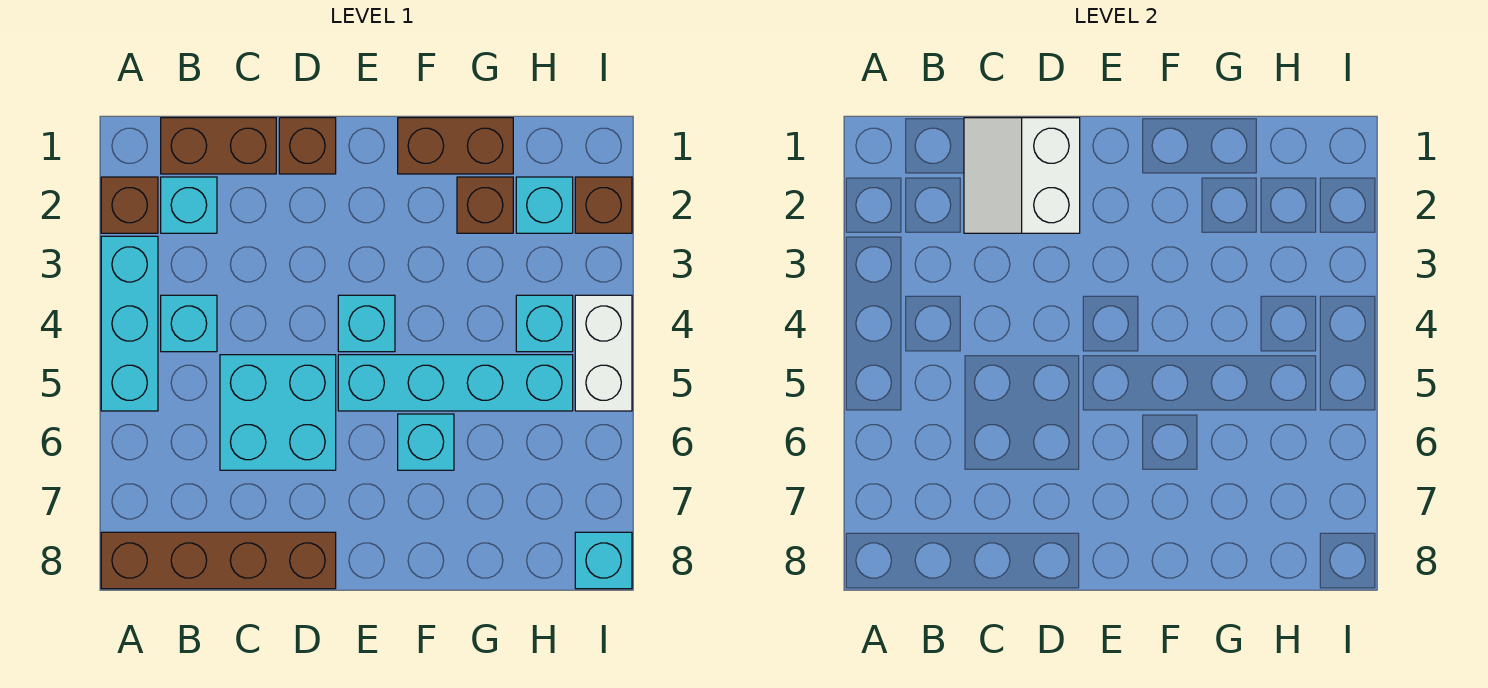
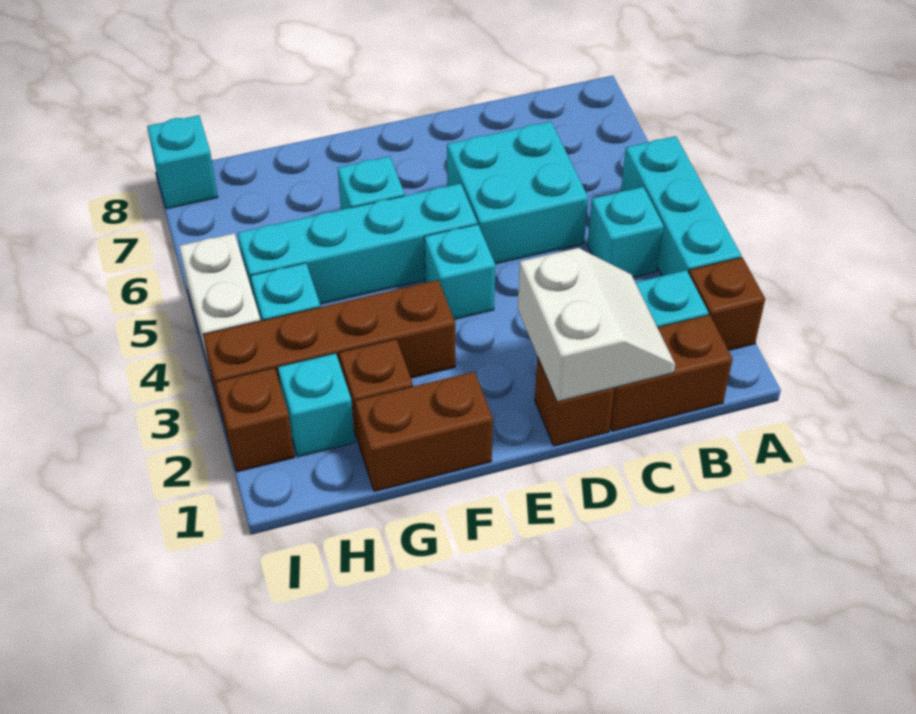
brown 1x4 brick [101,532,336,589] -> brown 1x4 brick moved to [203,280,455,419]

